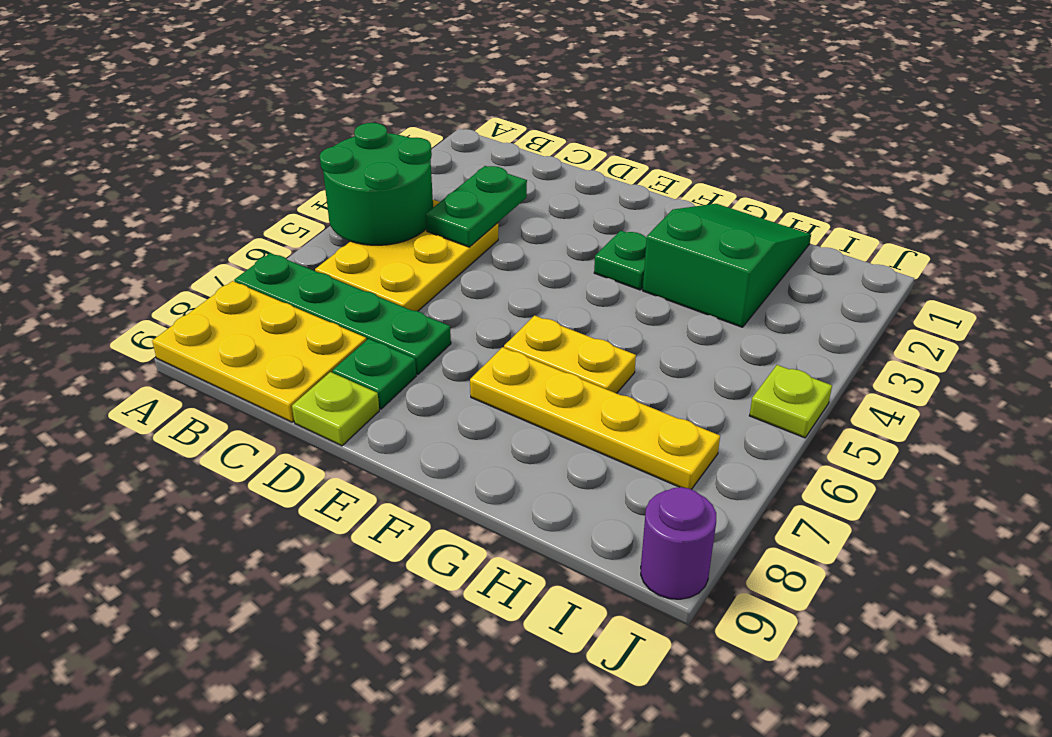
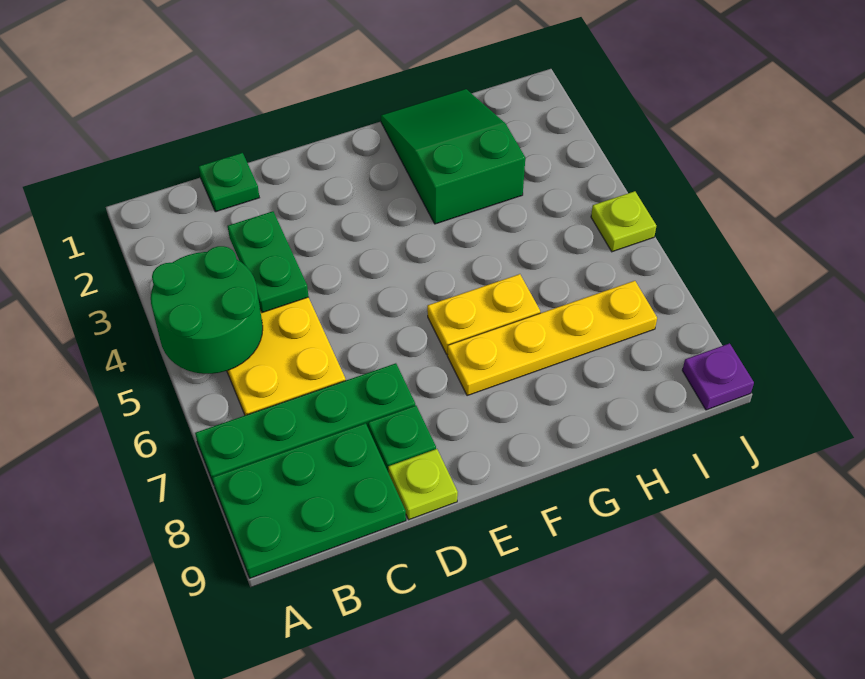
yellow 2x3 plate [152,281,366,422] -> green 2x3 plate [212,423,406,578]
green 1x1 plate [594,231,647,290] -> green 1x1 plate moved to [199,153,259,212]
purple 1x1 round brick [641,487,716,599] -> purple 1x1 plate [682,343,754,410]

